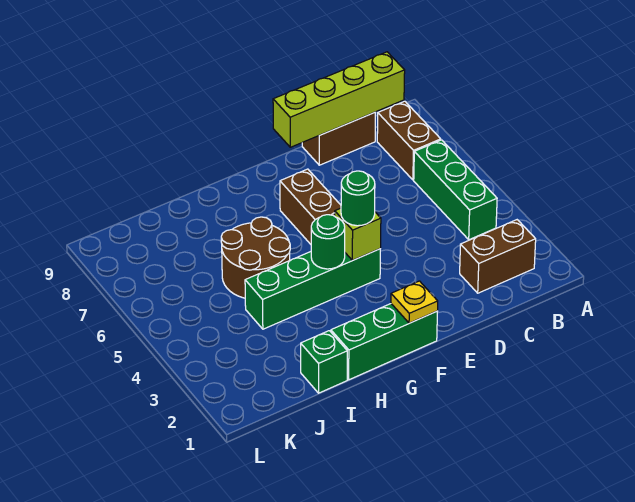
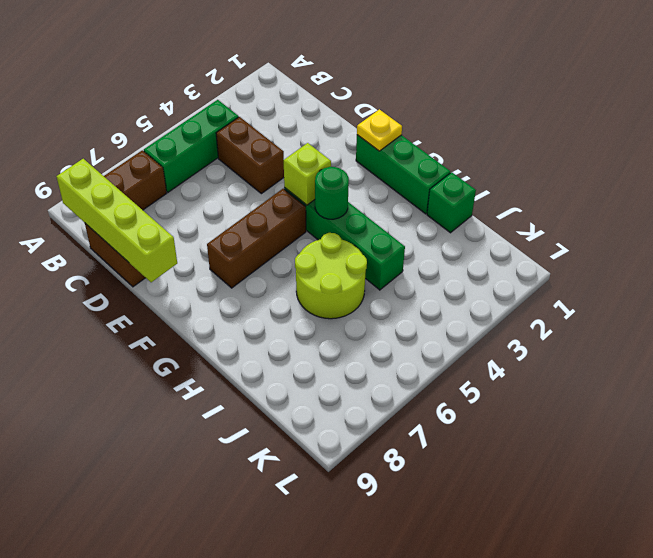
brown 1x2 brick [460,220,536,293] -> brown 1x2 brick moved to [216,117,284,194]
green 1x1 round brick [341,171,375,226] -> none
brown 2x2 round brick [221,217,290,298] -> lime 2x2 round brick [295,233,367,319]

